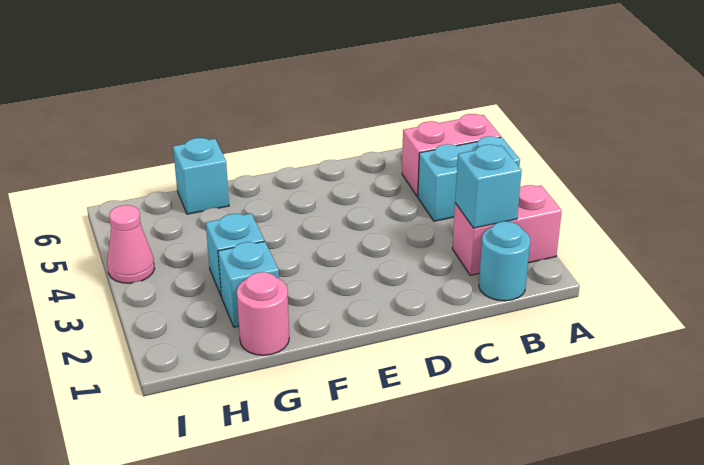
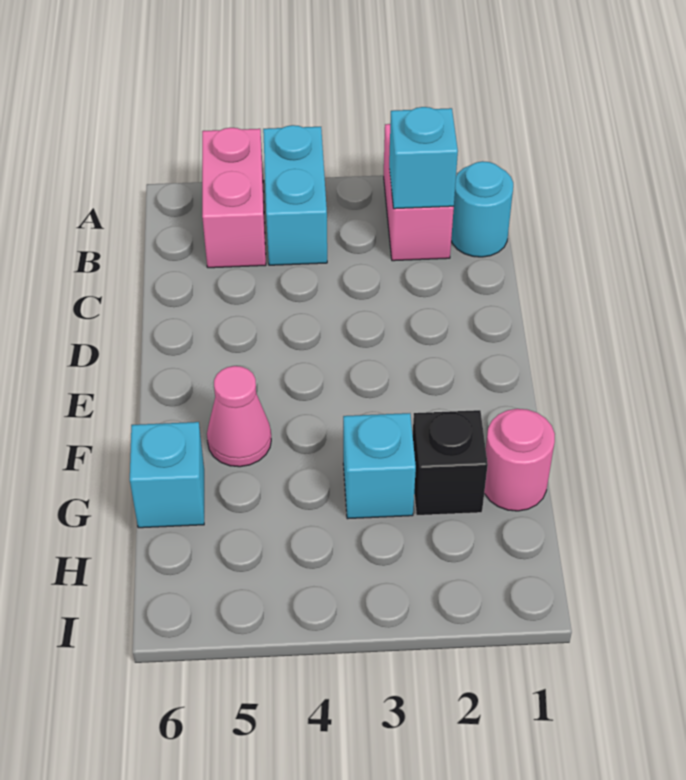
cyan 1x1 brick [218,241,279,327] -> black 1x1 brick [413,410,488,515]
pink 1x1 cone [107,205,155,283] -> pink 1x1 cone moved to [207,366,271,467]

